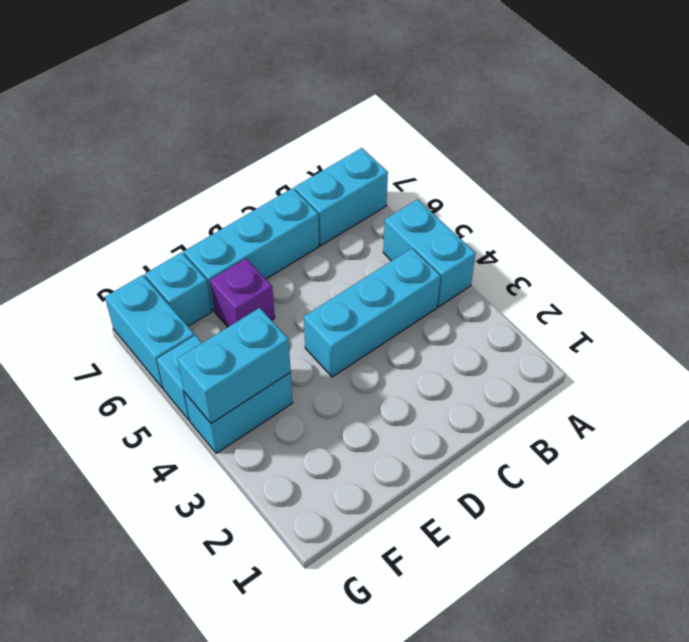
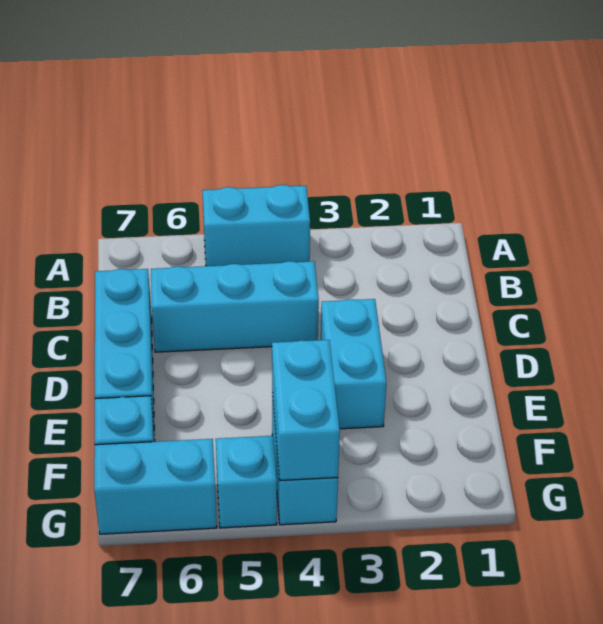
cyan 1x2 brick [294,148,388,245] -> cyan 1x2 brick moved to [321,299,386,429]
cyan 1x3 brick [304,248,441,377] -> cyan 1x3 brick turned to [151,261,319,352]
purple 1x1 brick [210,259,275,327] -> none

